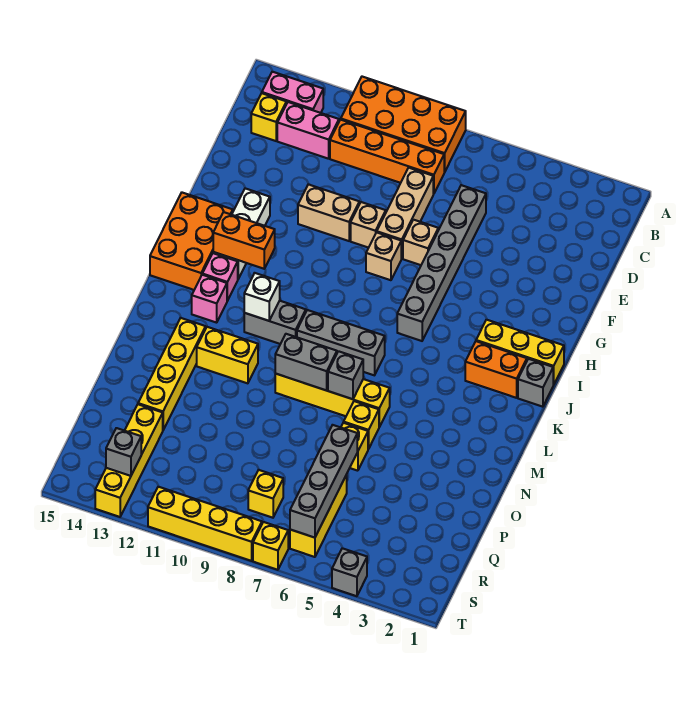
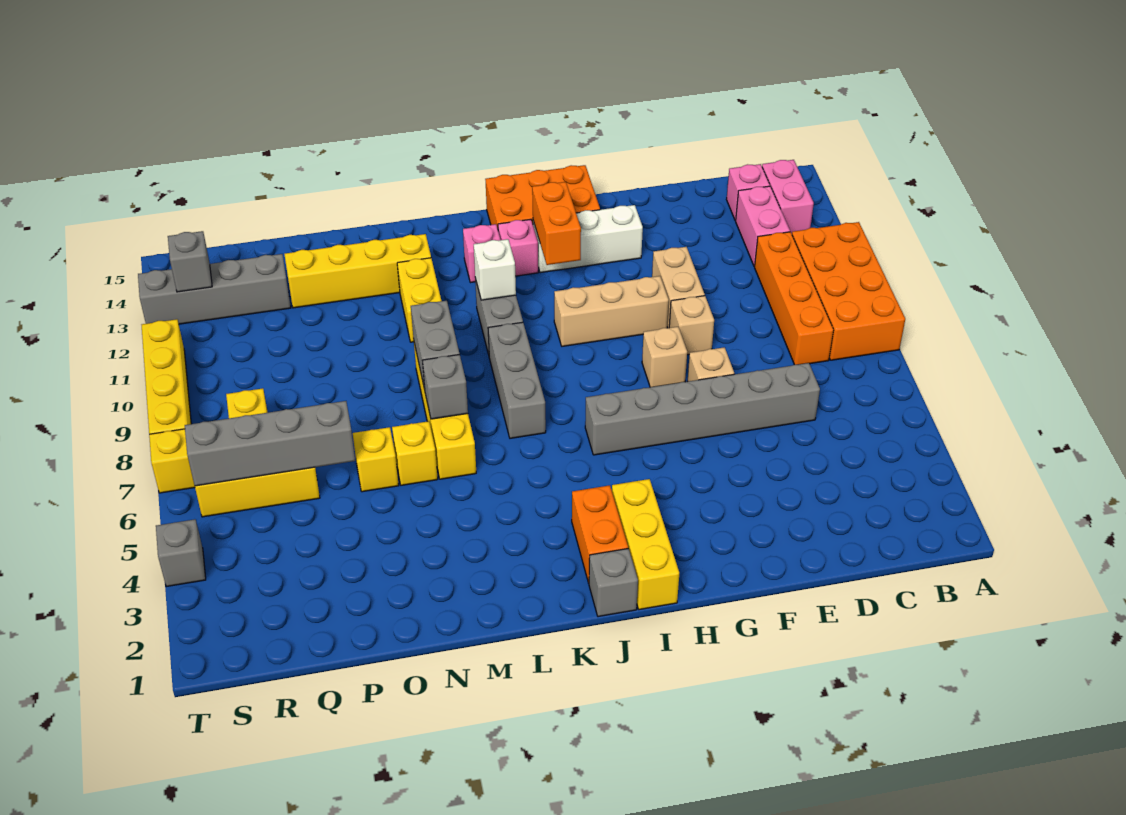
yellow 1x1 brick [251,93,286,141] -> pink 1x1 brick [727,164,770,221]
tan 1x3 brick [377,168,433,259] -> tan 1x3 brick moved to [554,276,669,346]
yellow 1x4 brick [95,404,163,517] -> grey 1x4 brick [138,254,291,324]

